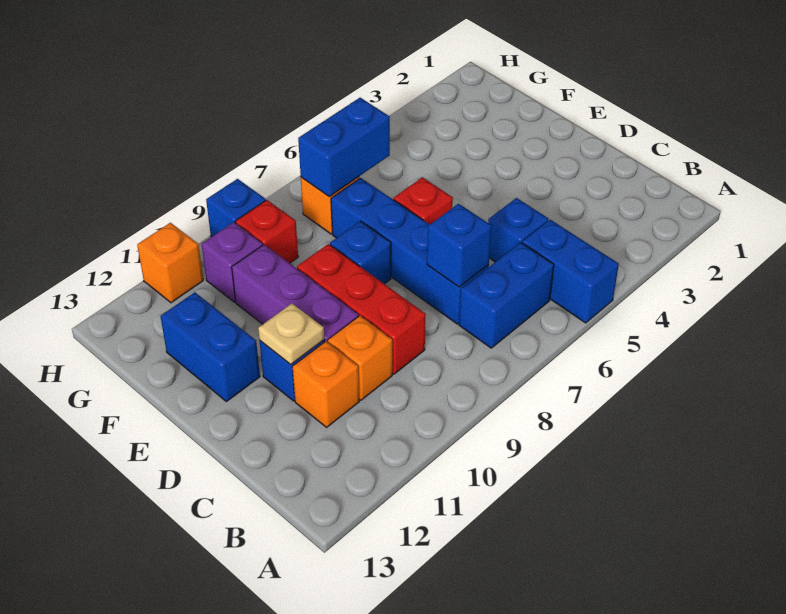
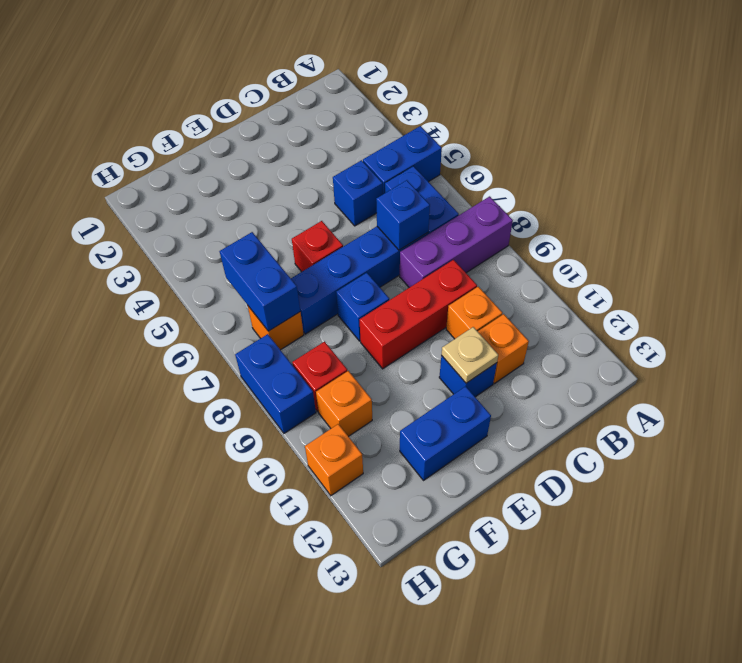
purple 1x3 brick [232,245,359,342] -> purple 1x3 brick moved to [400,196,513,288]
purple 1x1 brick [202,222,263,302] -> orange 1x1 brick [316,371,372,437]
blue 1x1 brick [206,179,266,237] -> blue 1x2 brick [235,334,316,433]

